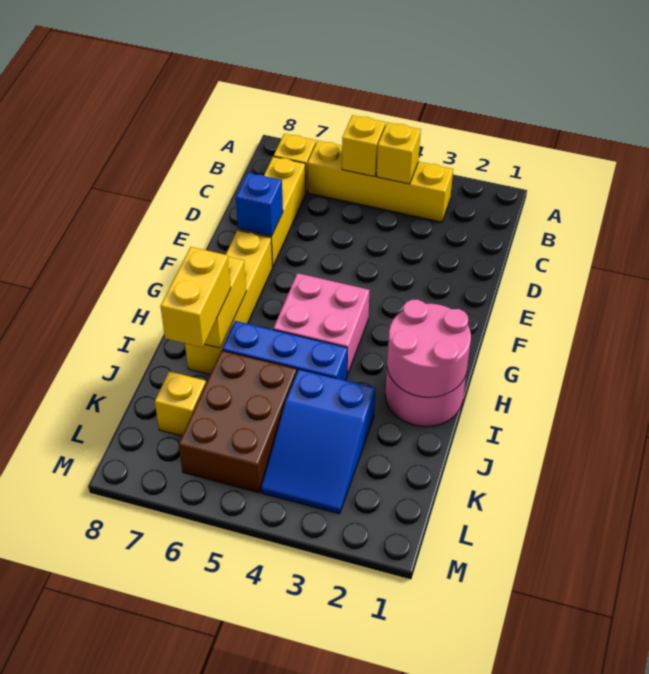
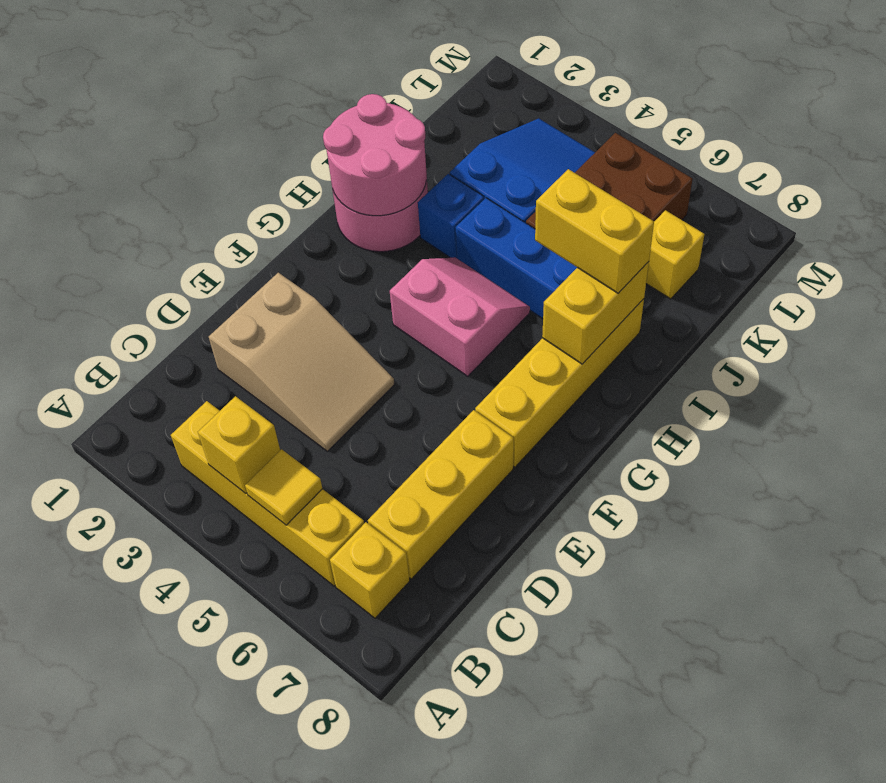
yellow 1x1 brick [342,115,385,177] -> yellow 1x1 tile [245,449,322,525]
none -> tan 2x3 slope [209,273,394,451]
blue 1x1 brick [236,173,283,236] -> blue 1x1 brick moved to [418,174,484,258]
pink 2x2 brick [273,273,370,375] -> pink 2x2 slope [390,258,530,376]
yellow 1x2 brick [160,247,231,348] -> yellow 1x2 brick turned to [535,169,654,293]

